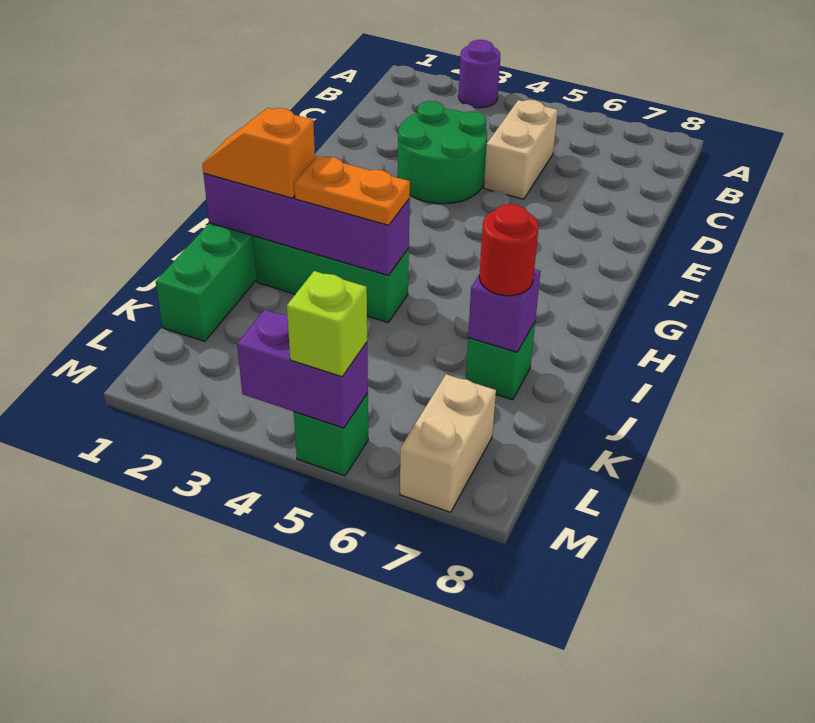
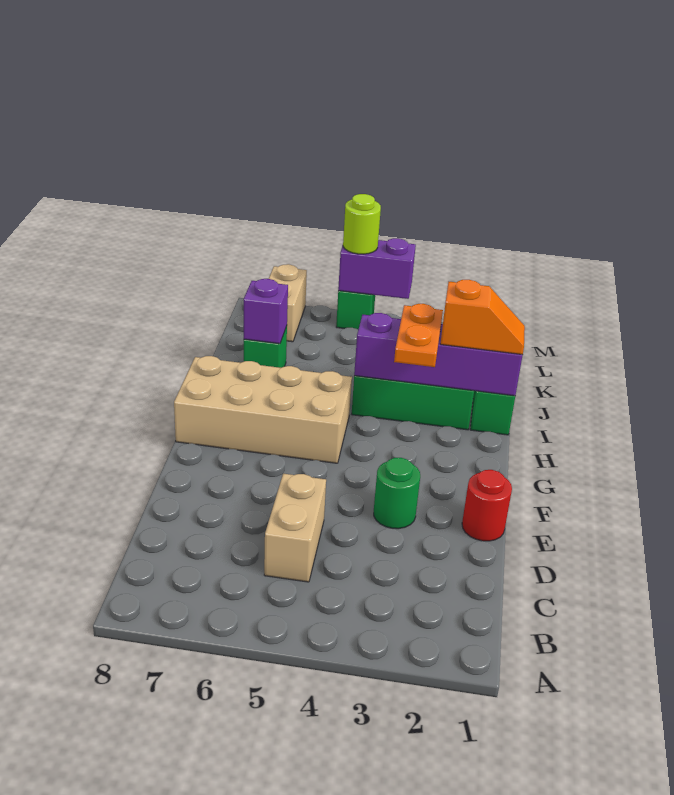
purple 1x1 round brick [459,40,500,108] -> none
green 2x2 round brick [398,101,487,204] -> green 1x1 round brick [374,458,420,529]
none -> tan 2x4 brick [174,356,352,463]
orange 1x2 plate [294,156,410,225] -> orange 1x2 plate turned to [394,304,443,367]
red 1x1 round brick [479,204,539,296] -> red 1x1 round brick moved to [462,470,512,541]
lime 1x1 brick [287,271,367,377] -> lime 1x1 round brick [343,194,381,254]

